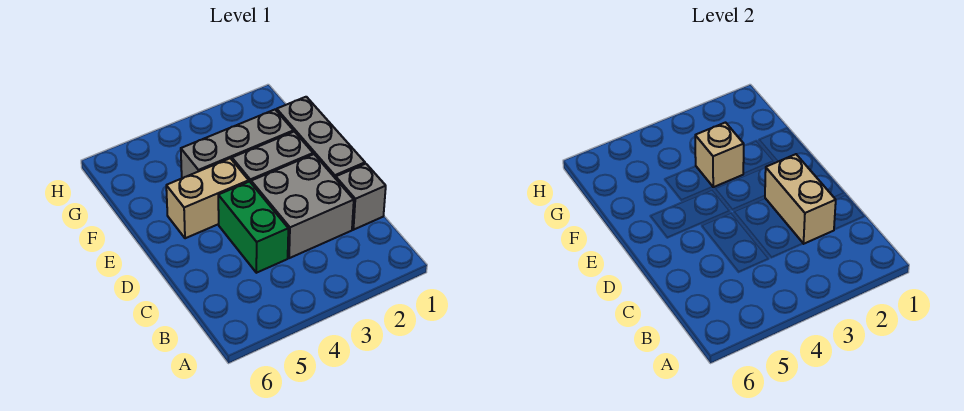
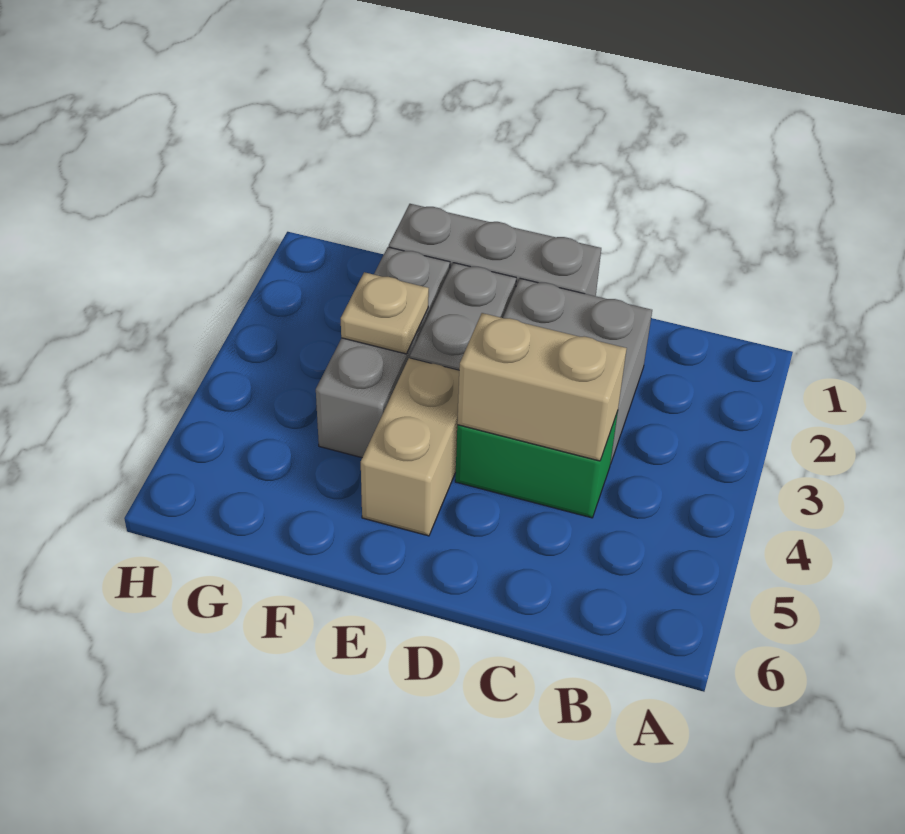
grey 1x1 brick [336,164,386,230] -> none
tan 1x2 brick [765,154,836,244] -> tan 1x2 brick moved to [457,313,627,461]
tan 1x1 brick [695,123,744,187] -> tan 1x1 plate [341,272,429,354]

